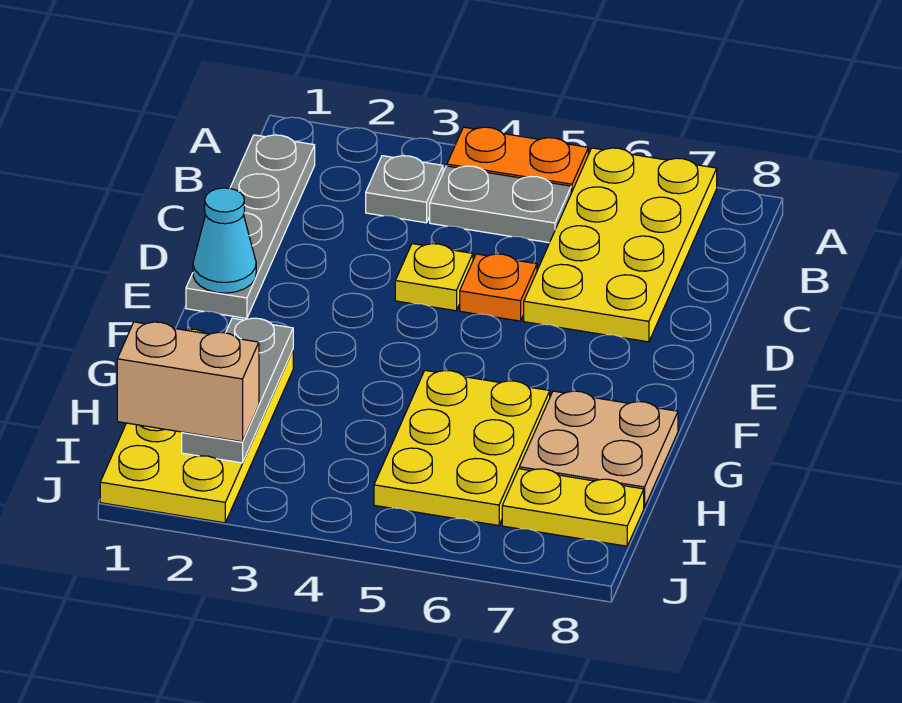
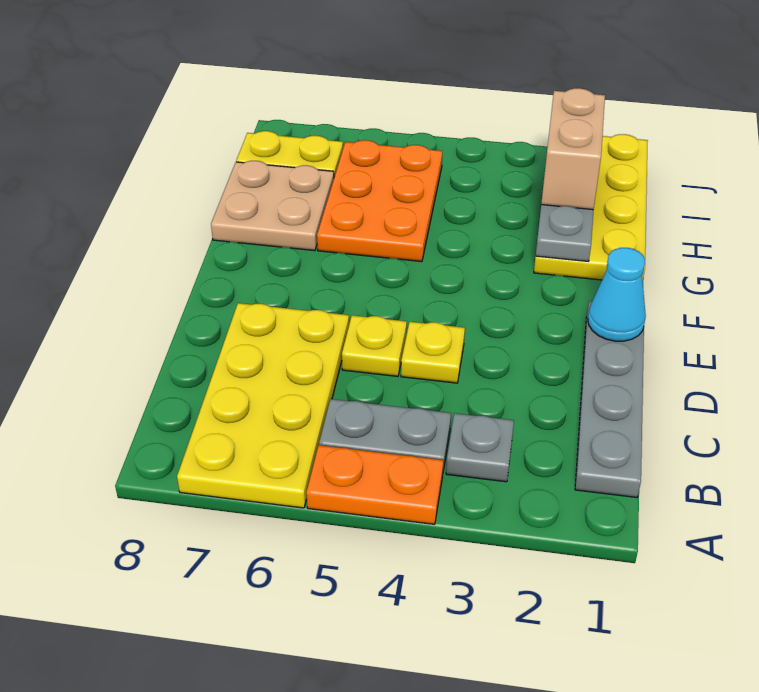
orange 1x1 plate [460,254,537,321] -> yellow 1x1 plate [342,315,407,376]
yellow 2x3 plate [374,370,550,526] -> orange 2x3 plate [317,140,442,262]
tan 1x2 brick [117,322,259,442] -> tan 1x2 brick turned to [541,88,605,210]

